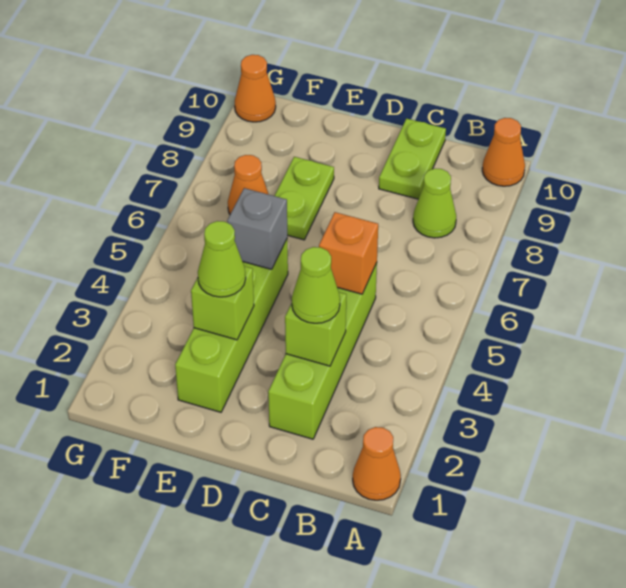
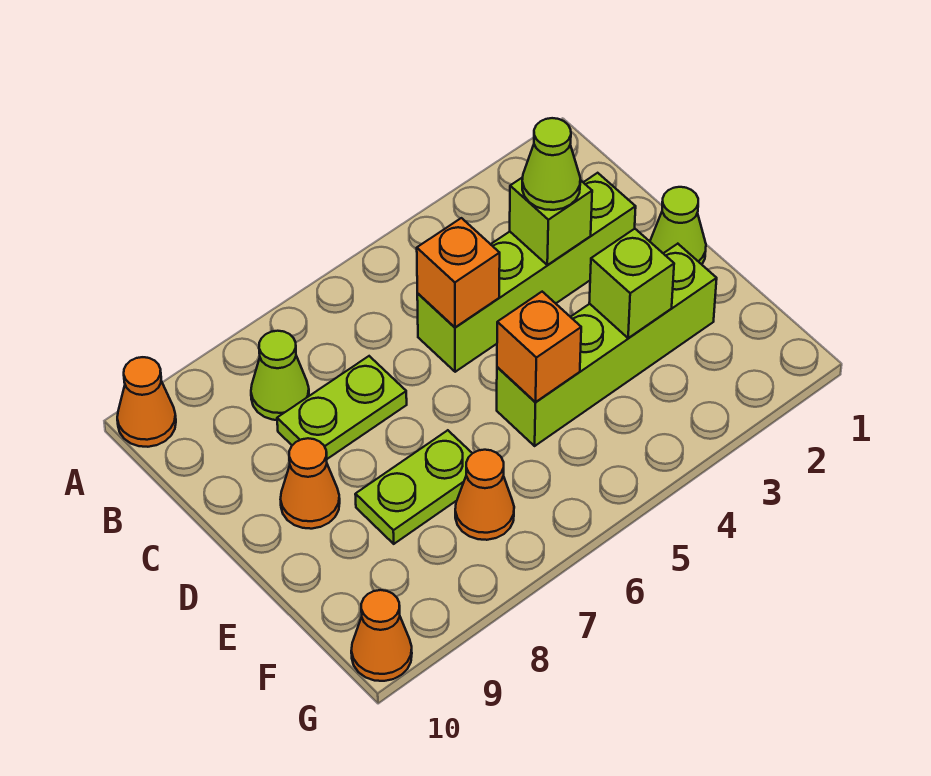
orange 1x1 cone [353,427,401,500] -> orange 1x1 cone moved to [280,438,340,529]
lime 1x2 plate [379,119,446,199] -> lime 1x2 plate moved to [277,356,407,459]
lime 1x1 cone [198,221,246,297] -> lime 1x1 cone moved to [650,187,706,264]
grey 1x1 brick [227,188,287,269] -> orange 1x1 brick [497,292,581,402]

